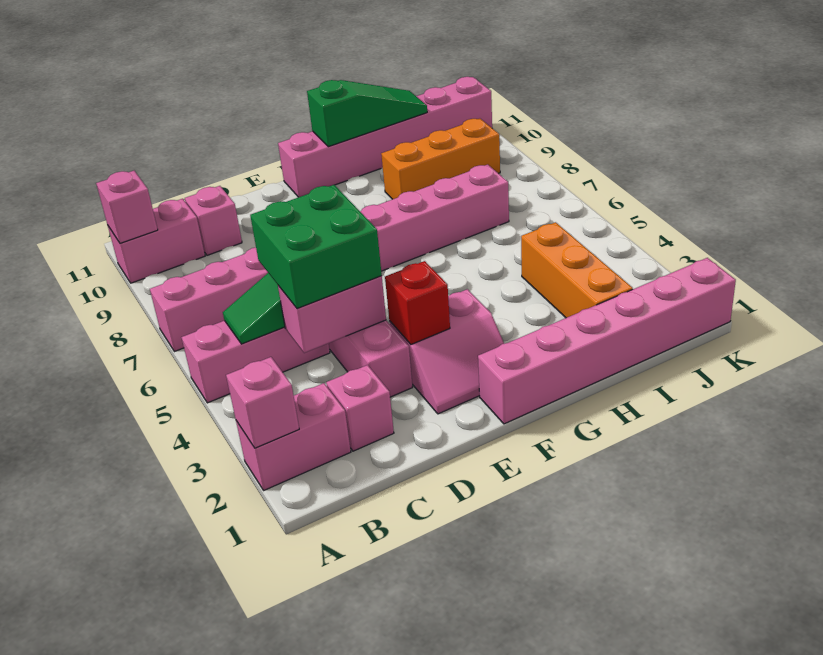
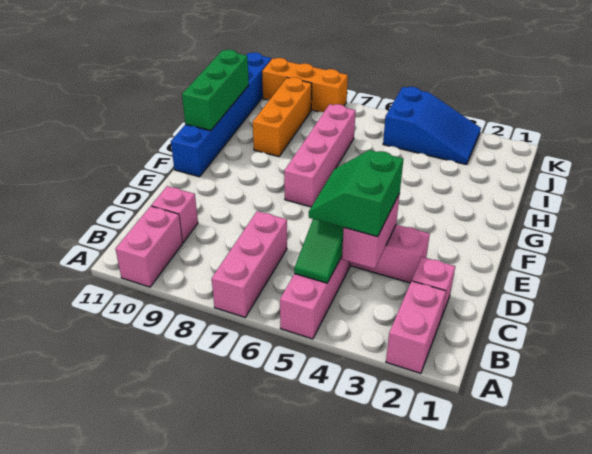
pink 1x1 brick [226,357,299,448] -> none
pink 1x1 brick [96,171,158,243] -> none
green 2x2 brick [250,185,382,309] -> green 2x2 slope [309,150,403,237]
pink 2x2 slope [389,289,504,414] -> none
red 1x1 brick [385,261,450,344] -> none
pink 1x6 brick [478,258,736,424] -> none
pink 1x6 brick [278,77,492,197] -> blue 1x6 brick [171,52,272,177]
green 1x3 slope [307,80,427,147] -> green 1x3 brick [182,50,249,131]
orange 1x3 brick [521,222,633,318] -> orange 1x3 brick moved to [262,58,348,112]
none -> blue 2x3 slope [383,87,481,165]

